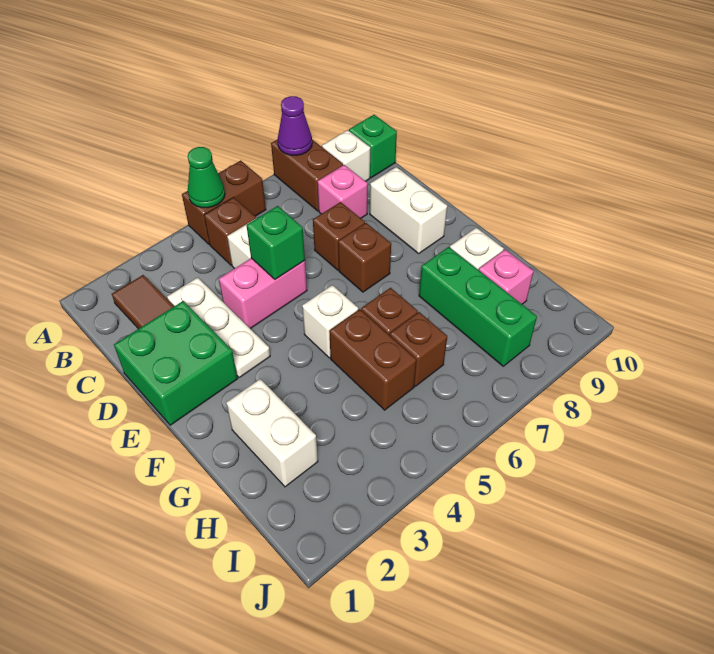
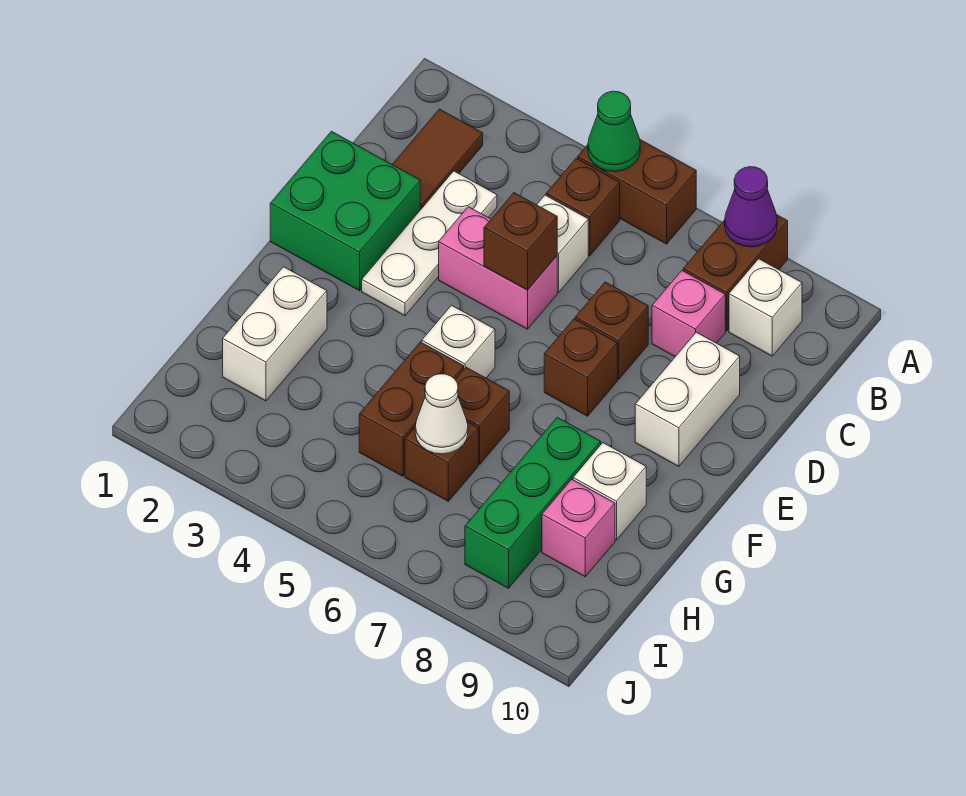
green 1x1 brick [349,115,397,178] -> none
green 1x1 brick [246,206,305,279] -> brown 1x1 brick [484,193,557,290]
none -> white 1x1 cone [415,374,468,454]

